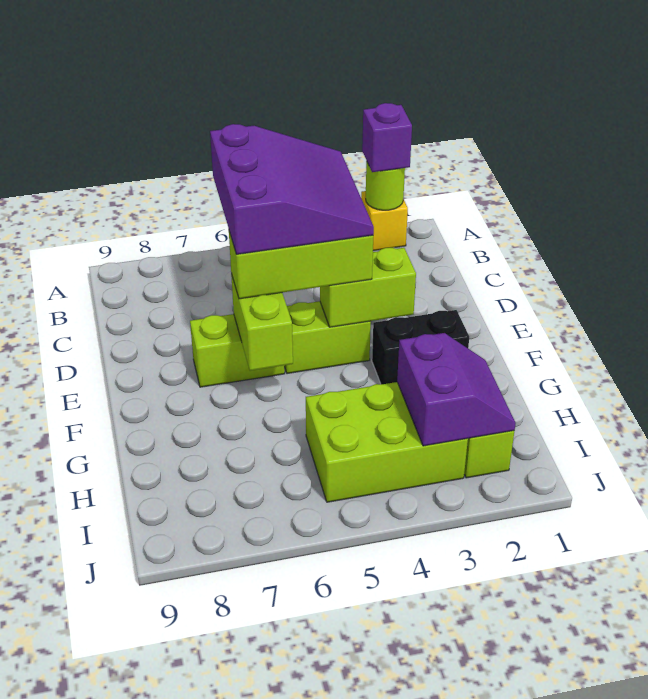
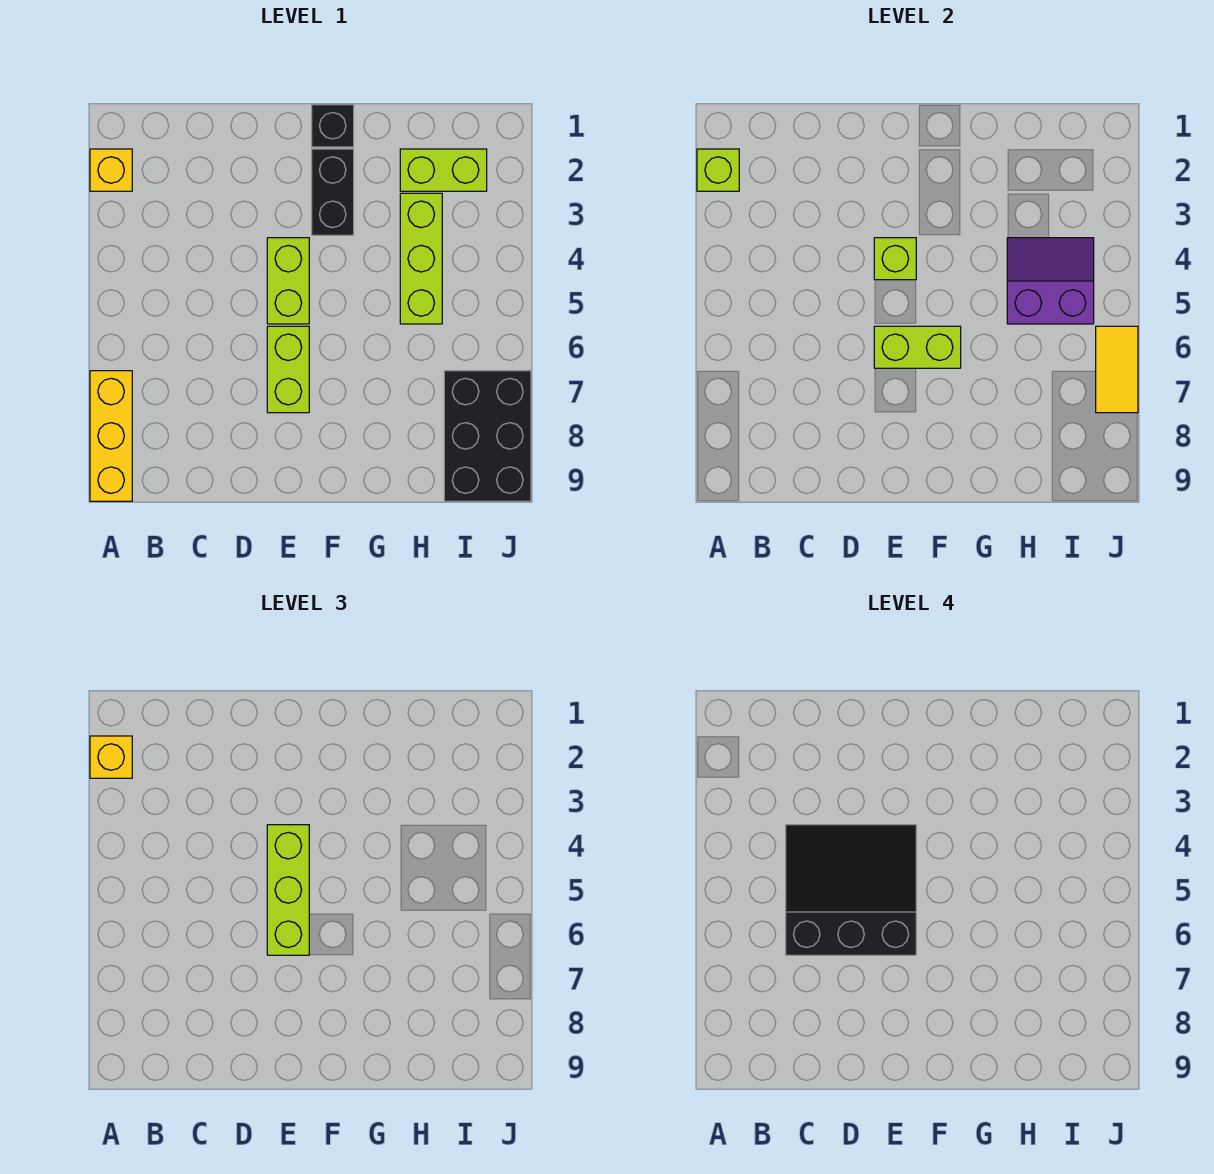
lime 1x1 round brick [366,161,405,210] -> lime 1x1 brick [697,149,739,191]
purple 1x1 brick [362,103,412,172] -> yellow 1x1 brick [90,736,132,778]
none -> yellow 1x3 brick [90,371,132,501]
purple 3x3 slope [210,124,374,254] -> black 3x3 slope [786,825,916,955]
lime 1x2 brick [320,248,416,327] -> lime 1x1 brick [874,238,916,280]
none -> black 1x1 brick [312,105,354,147]
purple 2x2 slope [397,333,516,446] -> purple 2x2 slope moved to [1007,238,1094,324]
lime 2x3 brick [306,382,468,502] -> lime 1x3 brick [400,193,442,324]
none -> black 2x3 brick [444,371,531,501]
none -> yellow 1x2 tile [1096,326,1138,413]

